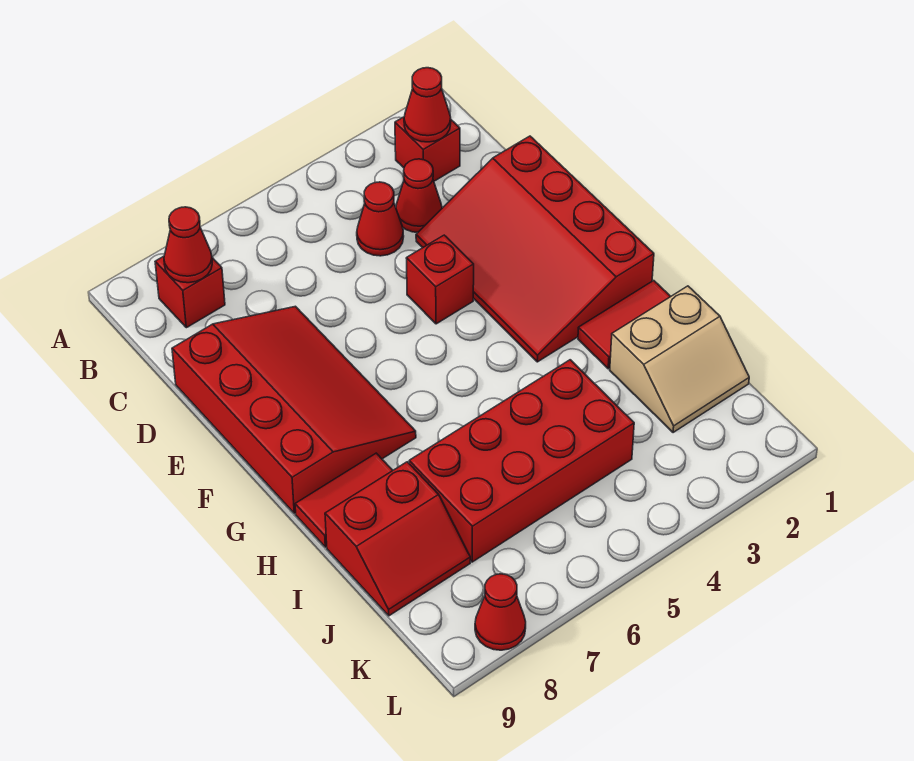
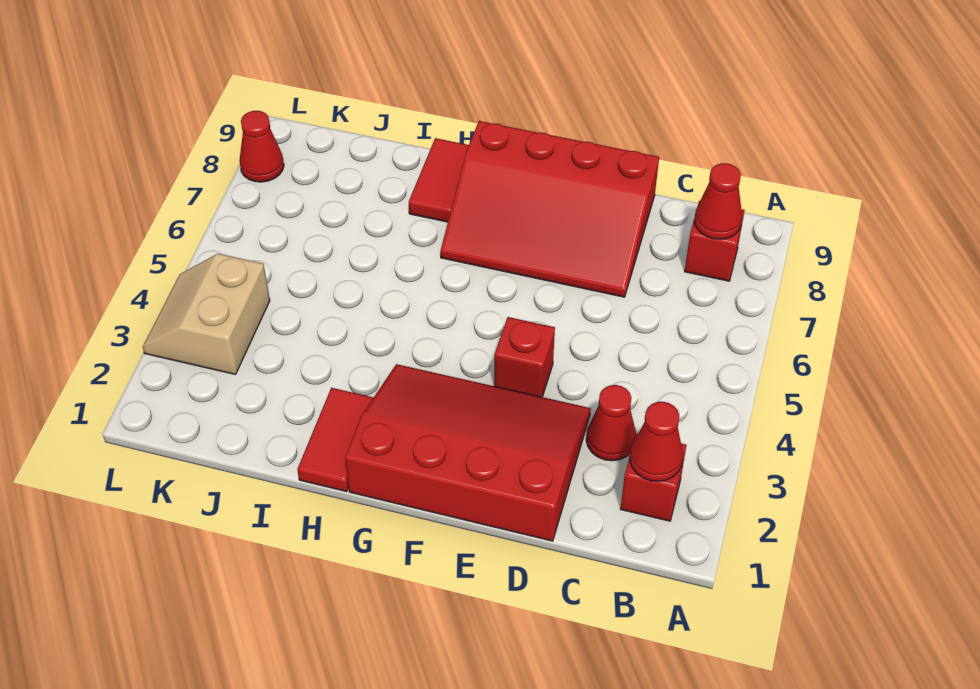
red 1x1 cone [357,182,404,256] -> none
tan 2x2 slope [610,286,749,433] -> tan 2x2 slope moved to [143,254,270,375]
red 2x4 brick [409,360,634,562] -> none
red 2x2 slope [325,462,470,616] -> none

